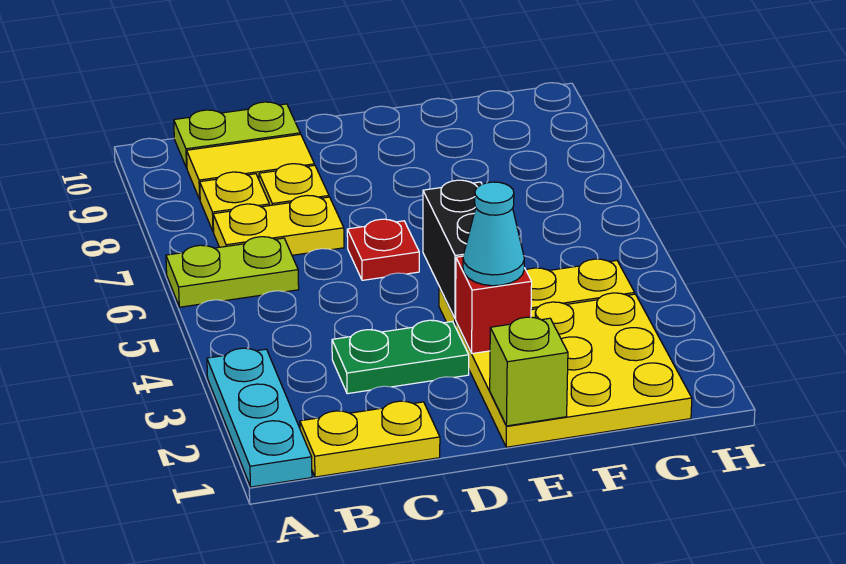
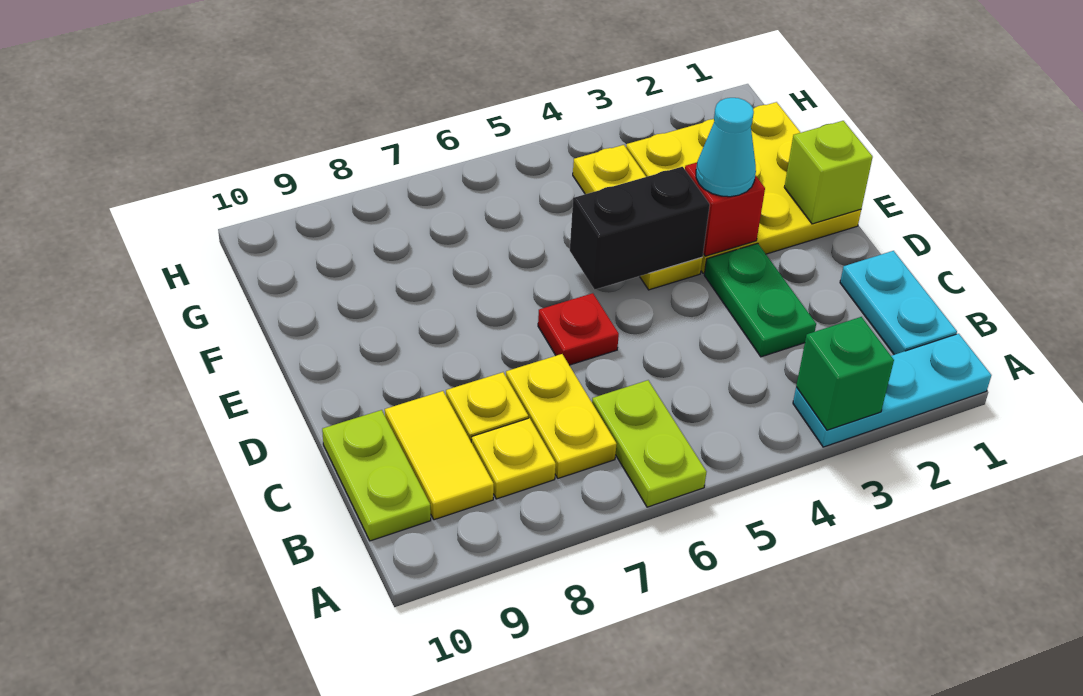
none -> green 1x1 brick [796,317,894,430]
yellow 1x2 plate [300,401,440,477] -> cyan 1x2 plate [840,251,957,355]

